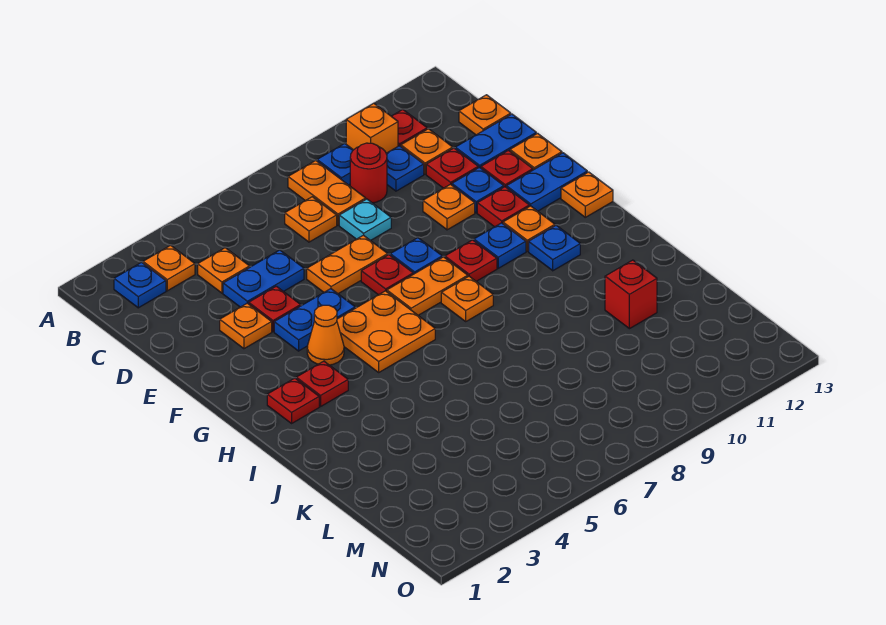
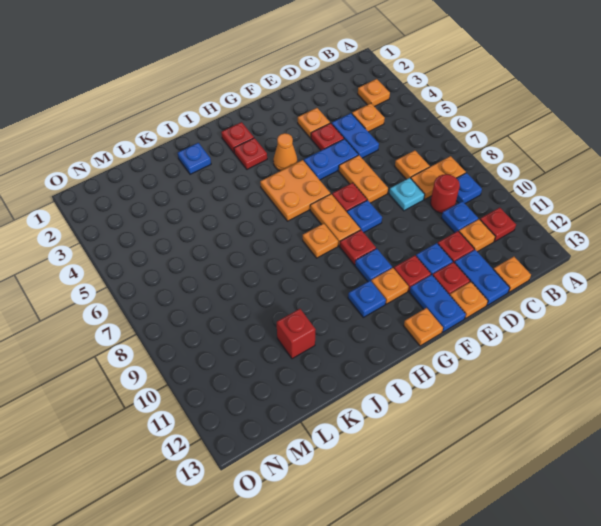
blue 1x1 plate [114,262,166,308] -> blue 1x1 plate moved to [178,143,211,174]
orange 1x1 brick [346,103,398,153] -> none
orange 1x1 plate [423,184,475,230] -> none
blue 1x2 plate [274,289,355,351] -> blue 1x2 plate turned to [304,139,358,180]

